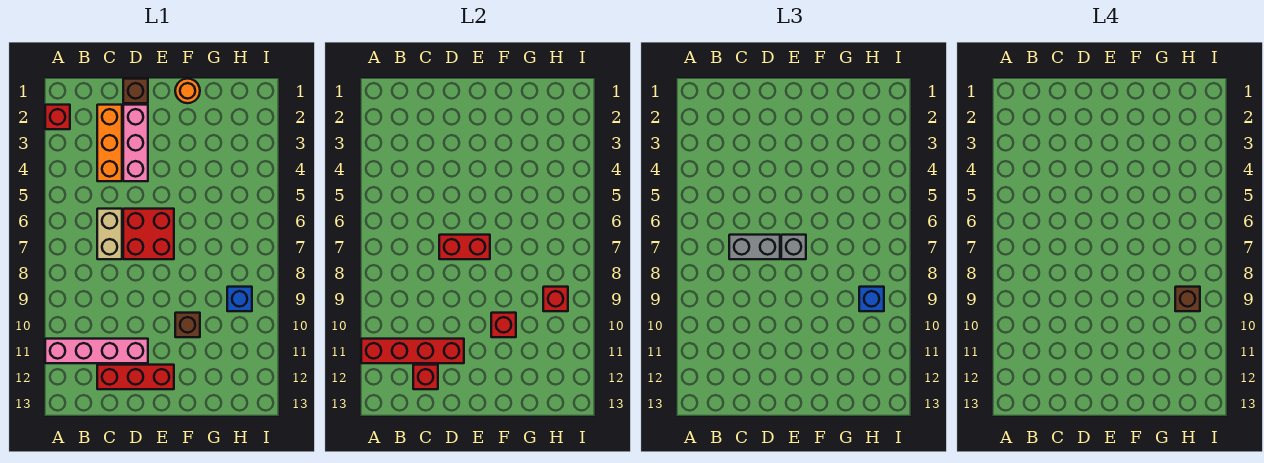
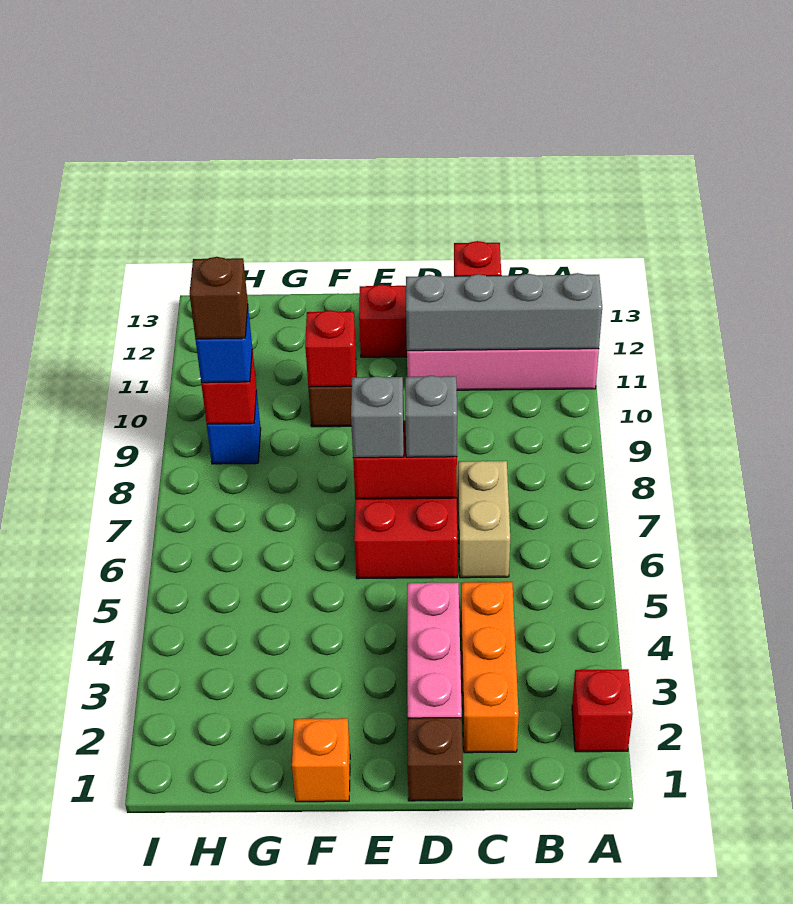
red 1x4 brick [361,339,464,363] -> grey 1x4 brick [406,273,602,351]
grey 1x2 brick [729,235,780,259] -> grey 1x1 brick [405,376,457,457]
orange 1x1 round brick [175,79,200,103] -> orange 1x1 brick [292,718,350,802]

